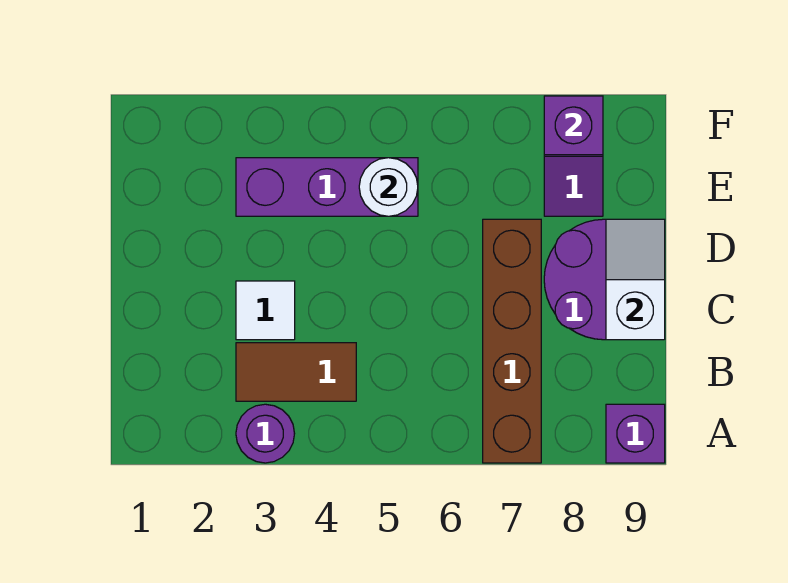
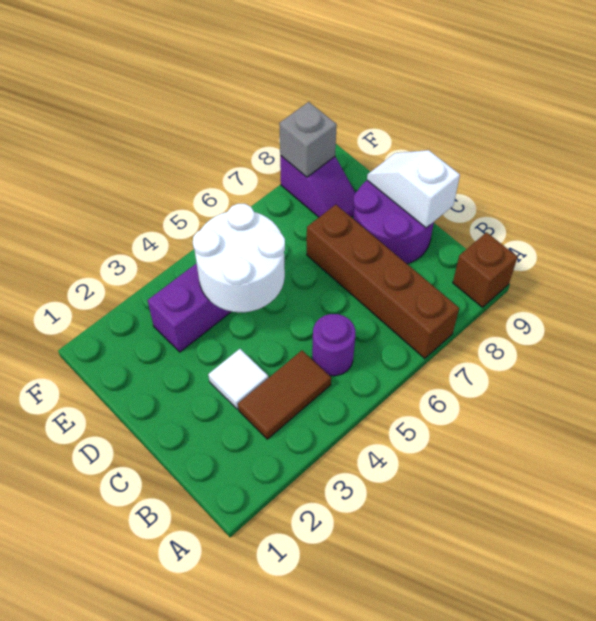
purple 1x1 round brick [236,404,295,463] -> purple 1x1 round brick moved to [312,314,355,376]
purple 1x1 brick [606,404,665,463] -> brown 1x1 brick [453,232,518,307]
white 1x1 round brick [359,158,418,216] -> white 2x2 round brick [193,204,285,312]
purple 1x1 brick [544,96,603,155] -> grey 1x1 brick [279,102,337,177]

